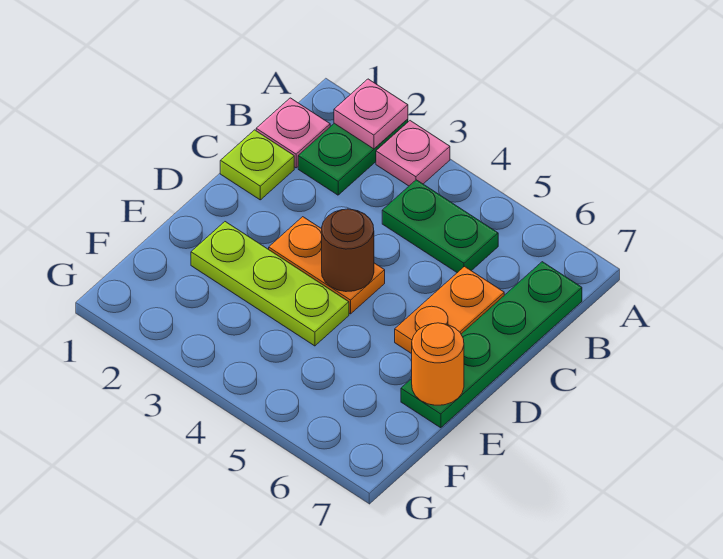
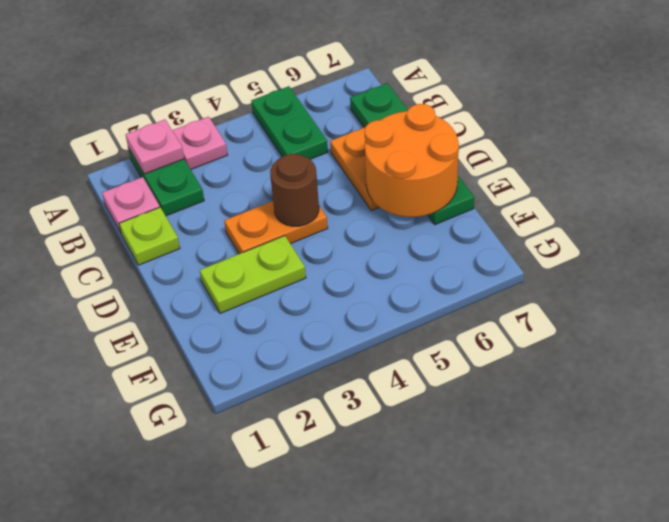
green 1x2 plate [382,180,498,273] -> green 1x2 plate turned to [251,86,328,159]
lime 1x3 plate [191,222,349,346] -> lime 1x2 plate [200,236,306,314]
orange 1x1 round brick [412,323,464,405] -> orange 2x2 round brick [365,104,459,217]

